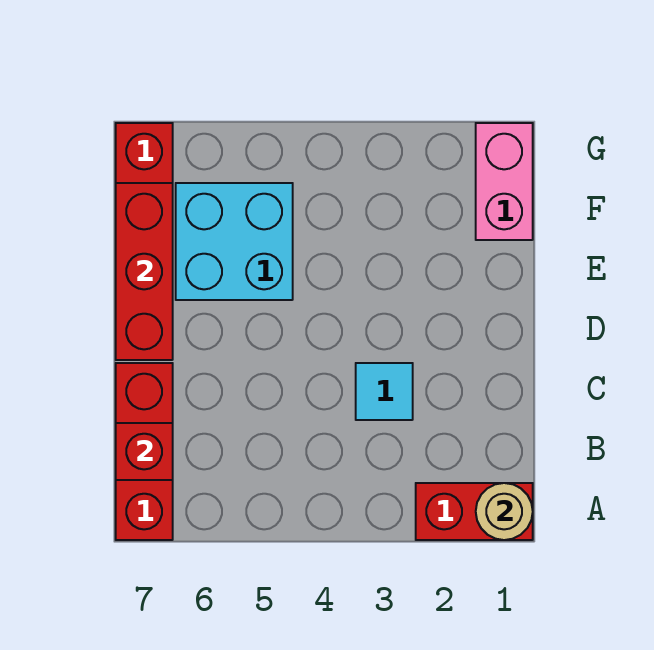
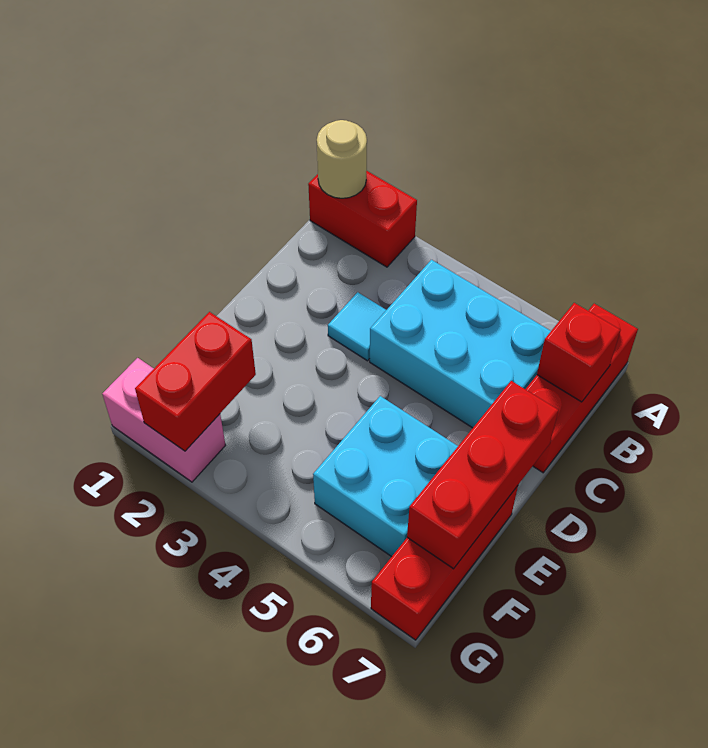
none -> cyan 2x3 brick [370,260,551,428]
pink 1x2 brick [476,123,533,240] -> pink 1x2 brick turned to [102,358,226,482]
none -> red 1x2 brick [135,312,256,451]

